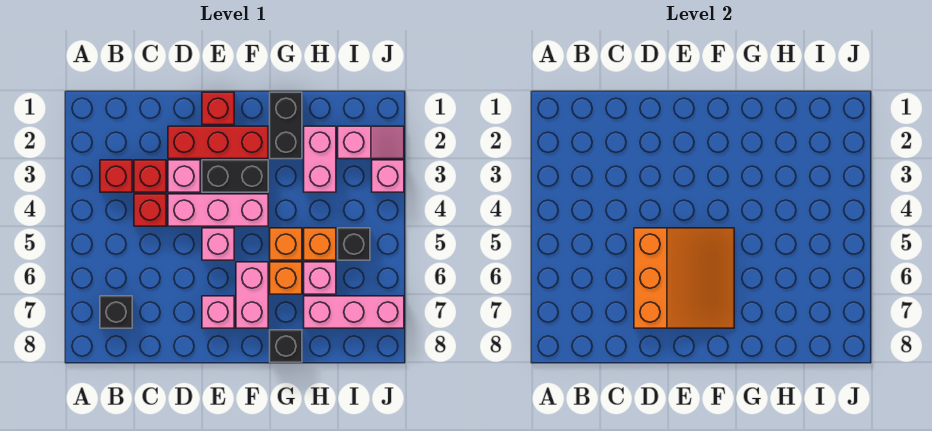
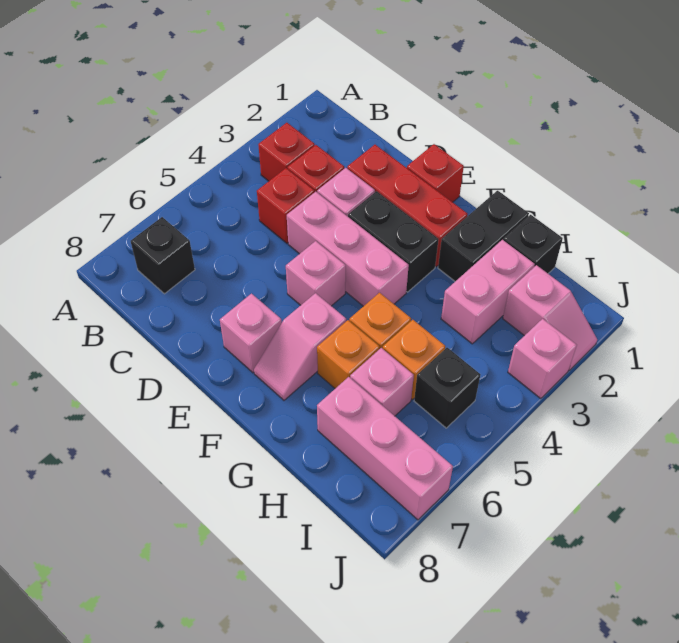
orange 3x3 slope [634,228,734,328] -> none
pink 1x2 brick [236,262,268,328] -> pink 1x2 slope [254,293,346,400]
black 1x1 brick [270,330,302,362] -> black 1x1 brick moved to [504,215,563,273]

